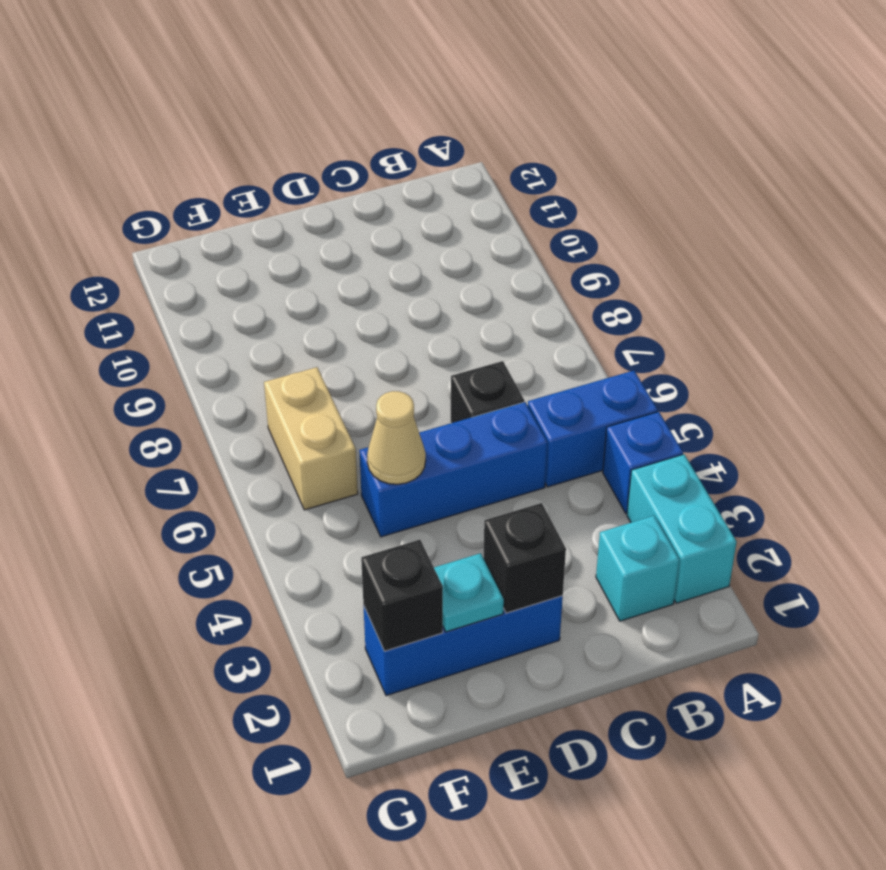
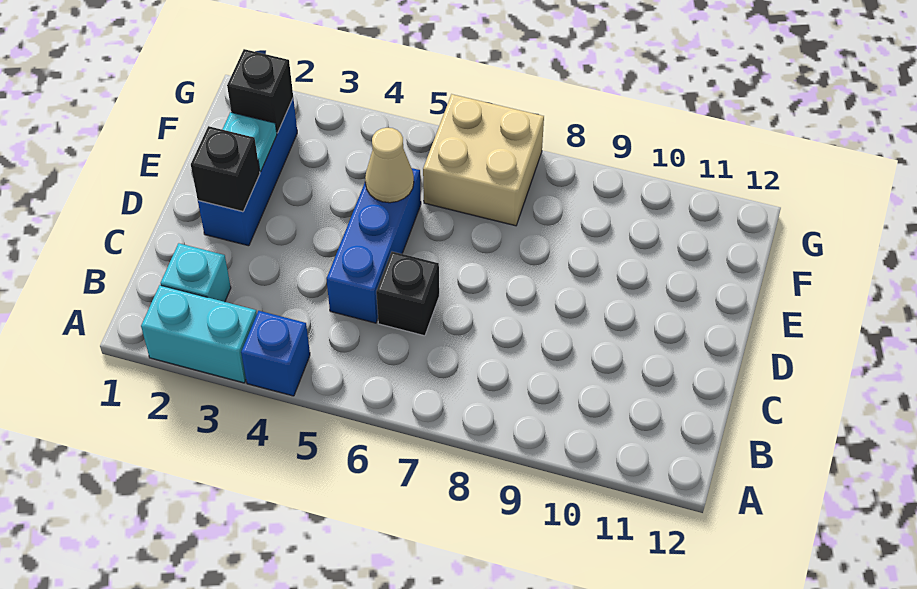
blue 1x2 brick [528,371,658,487] -> none
tan 1x2 brick [264,367,358,510] -> tan 2x2 brick [423,94,544,226]

